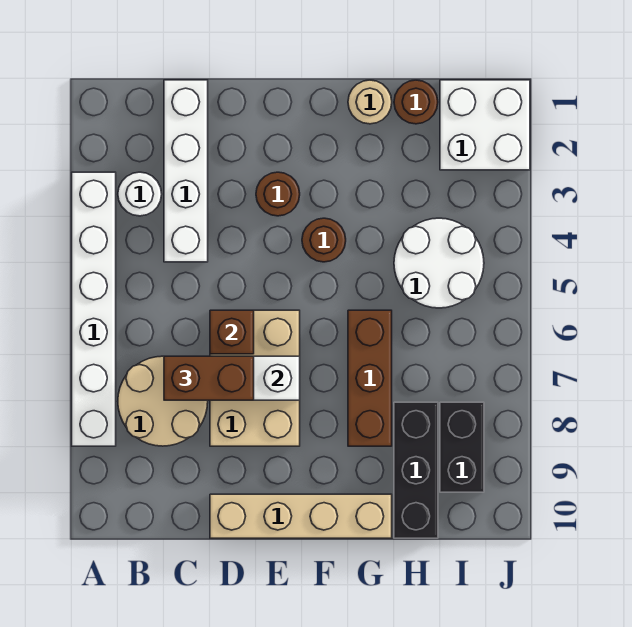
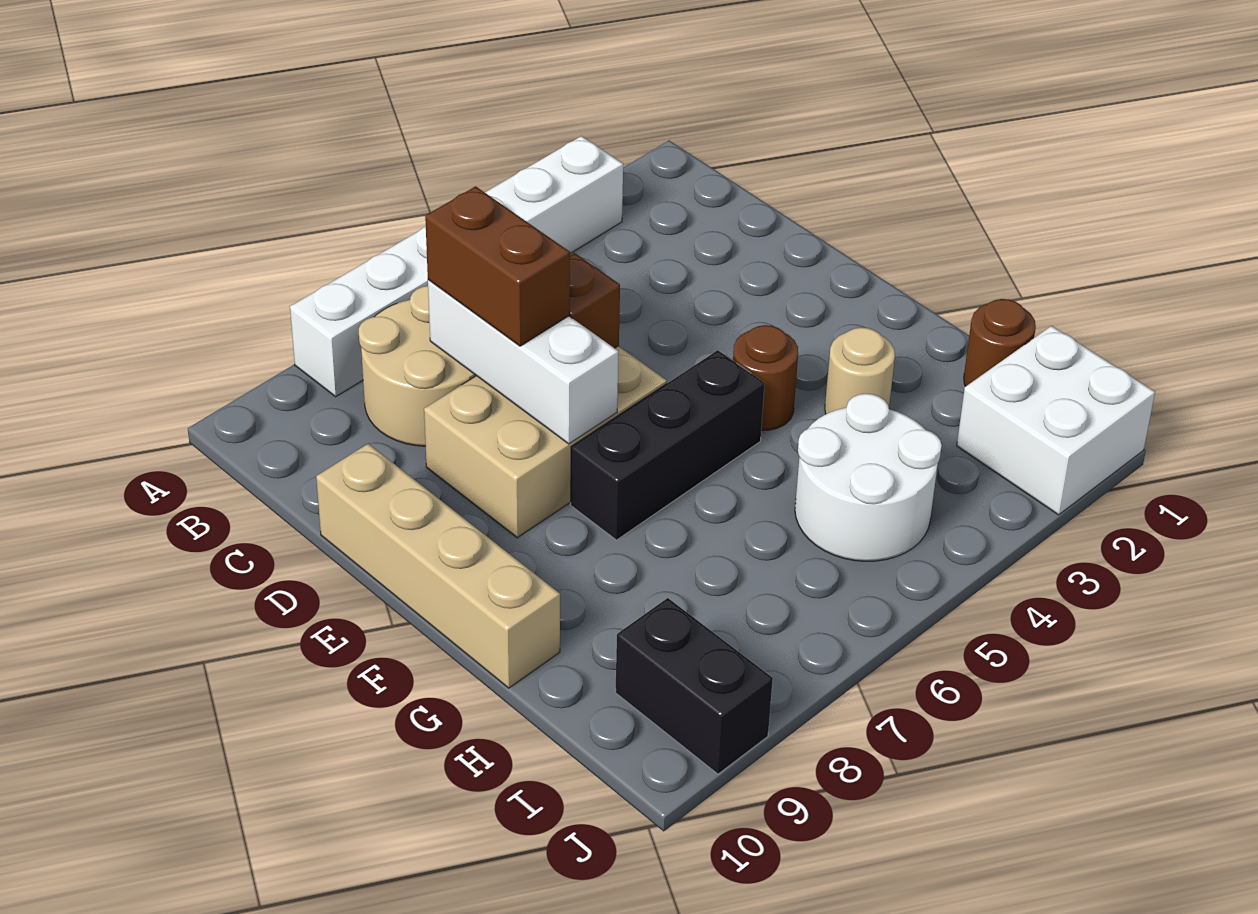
white 1x1 round brick [118,172,162,216] -> none
white 1x4 brick [164,80,208,262] -> none
brown 1x1 round brick [256,172,300,216] -> none
tan 1x1 round brick [348,80,392,124] -> tan 1x1 round brick moved to [825,328,895,414]
brown 1x3 brick [348,310,392,446] -> none
black 1x3 brick [394,402,438,538] -> black 1x3 brick moved to [571,350,765,540]
black 1x2 brick [440,402,484,492] -> black 1x2 brick turned to [615,598,773,774]

